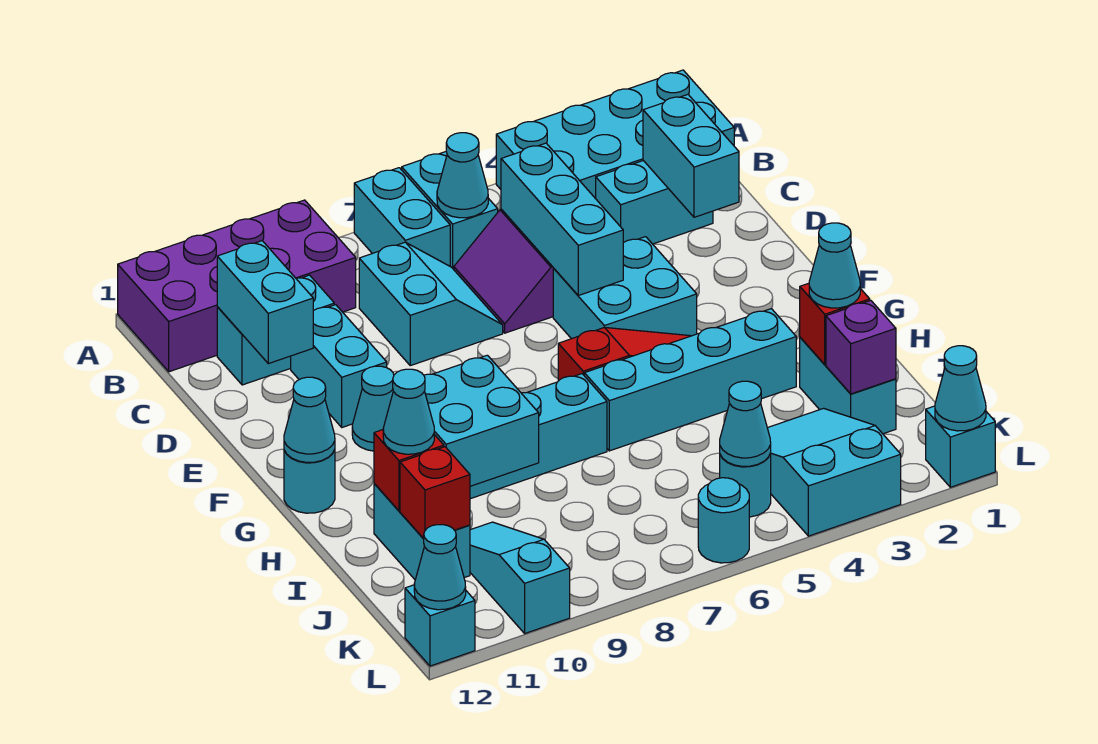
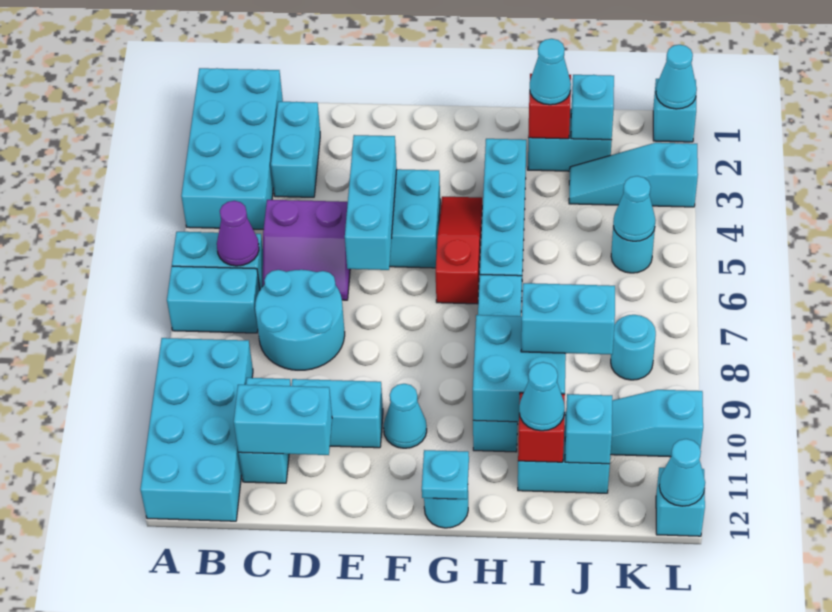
purple 2x4 brick [118,200,356,372] -> cyan 2x4 brick [140,338,253,521]
cyan 1x1 cone [437,133,488,218] -> purple 1x1 cone [217,201,259,266]
cyan 1x2 brick [643,95,739,217] -> cyan 1x2 brick moved to [521,283,615,355]
cyan 1x3 brick [501,143,623,296] -> cyan 1x3 brick turned to [345,135,397,270]
cyan 2x2 slope [359,242,503,366] -> cyan 2x2 round brick [255,270,345,370]
cyan 1x1 cone [284,377,335,462] -> cyan 1x1 plate [422,450,469,499]
purple 1x1 brick [826,301,896,394] -> cyan 1x1 brick [571,75,614,140]
cyan 2x3 slope [767,408,901,536] -> cyan 1x3 slope [569,143,698,207]
red 1x1 brick [400,447,470,539] -> cyan 1x1 brick [565,394,612,464]
cyan 1x1 round brick [698,478,749,563] -> cyan 1x1 round brick moved to [611,315,656,380]

